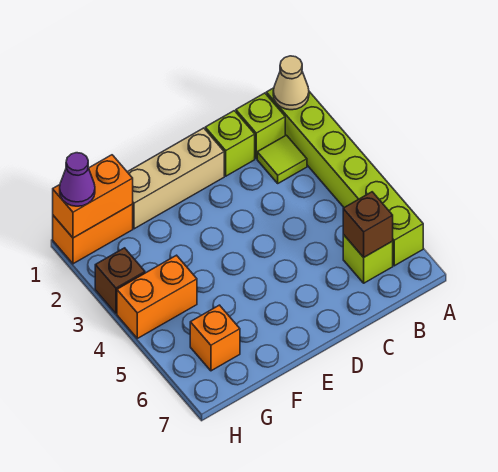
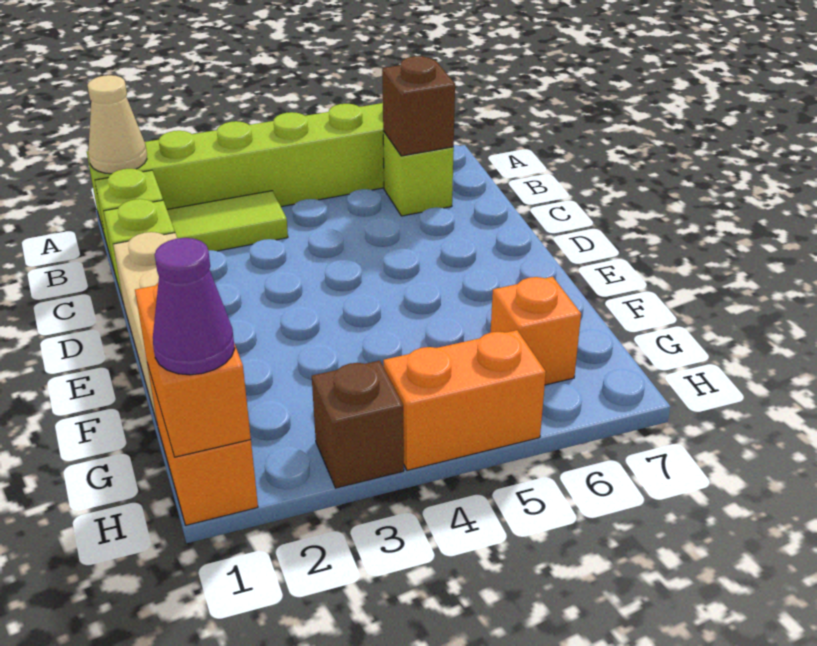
lime 1x1 tile [257,135,307,183] -> lime 1x2 tile [167,191,288,251]
orange 1x2 brick [117,255,197,338] -> orange 1x2 brick turned to [383,330,546,470]

